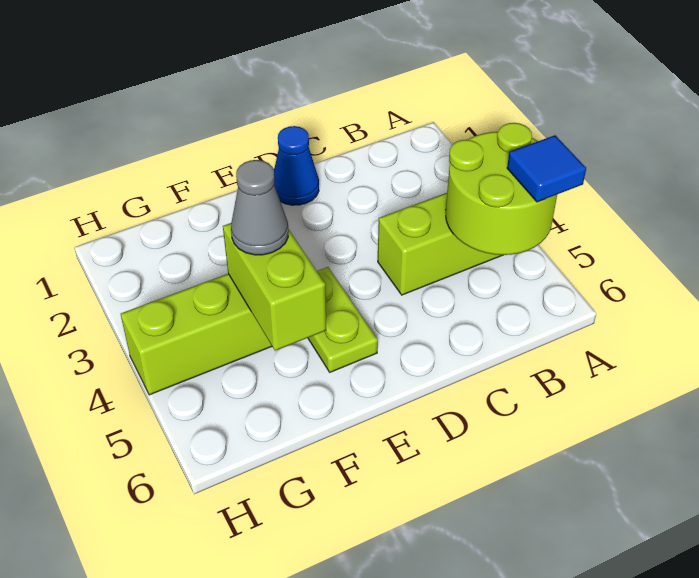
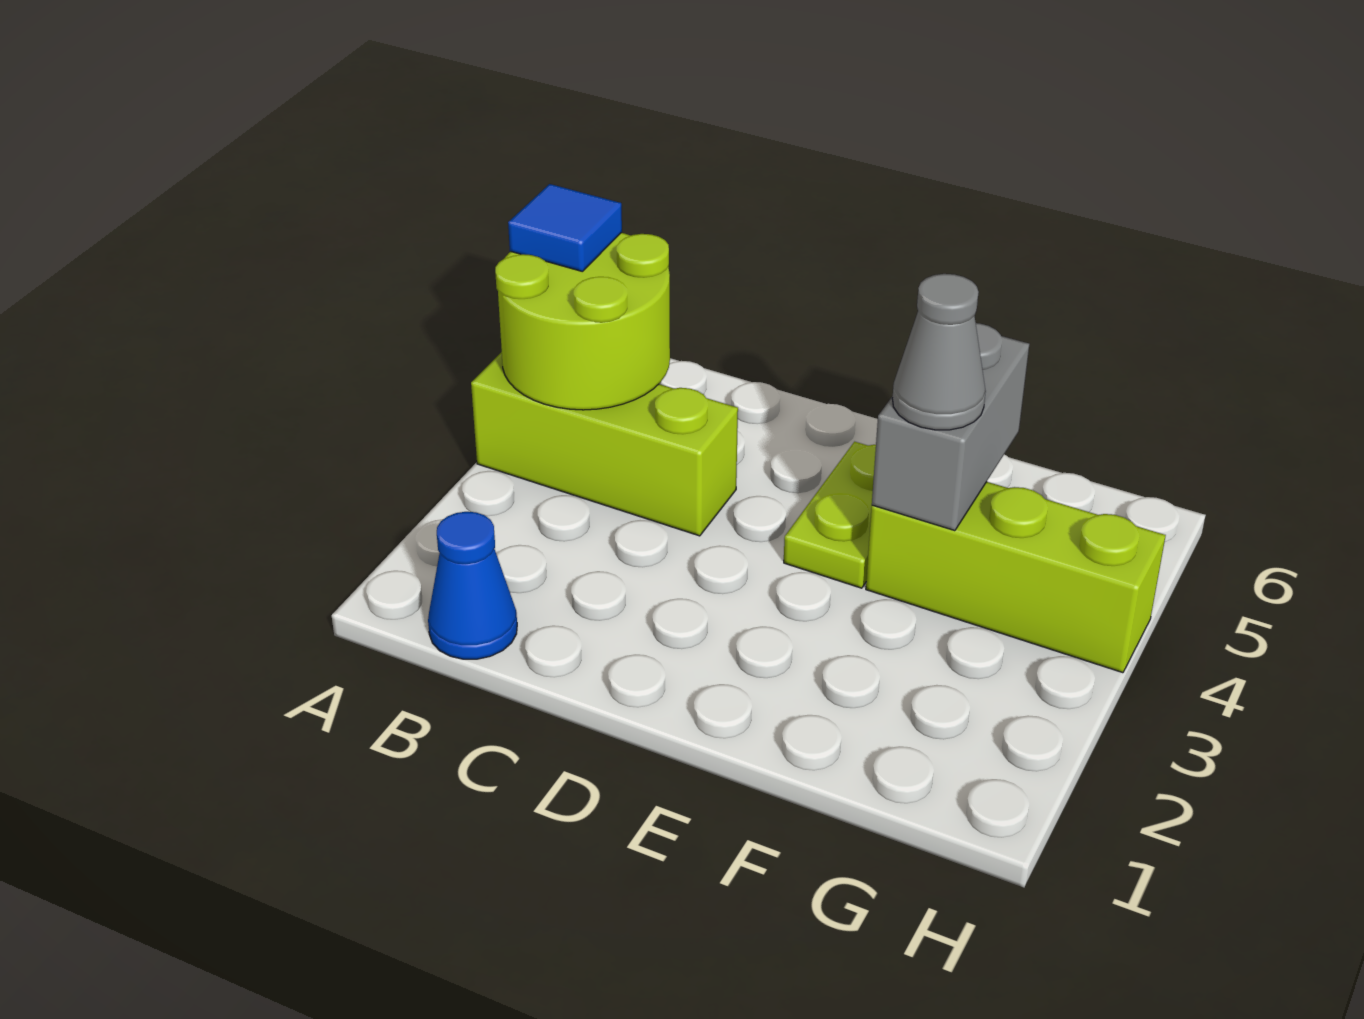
blue 1x1 cone [274,126,319,205] -> blue 1x1 cone moved to [428,512,517,659]
lime 1x2 brick [223,223,326,351] -> grey 1x2 brick [872,323,1029,531]

